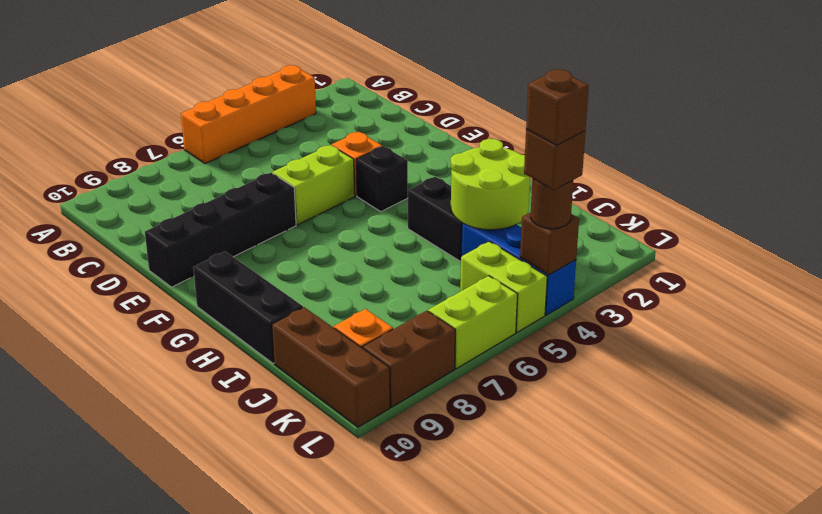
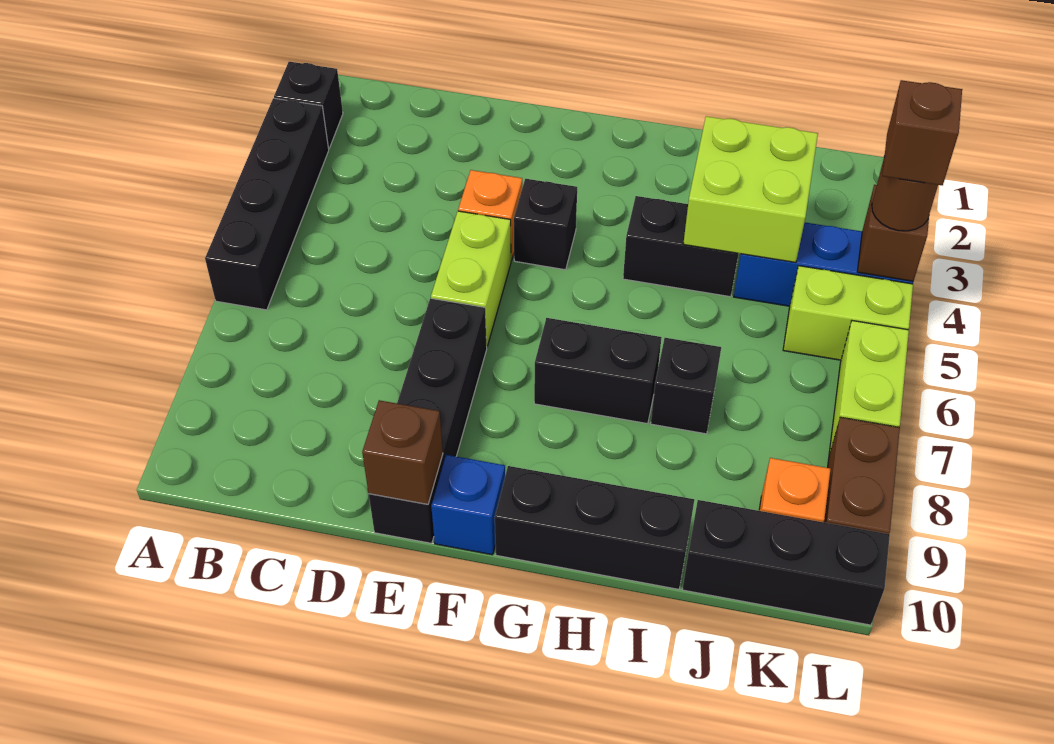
none -> black 1x1 brick [274,62,343,149]
orange 1x4 brick [181,65,316,164] -> black 1x4 brick [205,98,329,310]
none -> blue 1x1 brick [431,455,505,555]
none -> black 1x2 brick [534,318,662,424]
lime 2x2 round brick [450,139,530,230] -> lime 2x2 brick [683,116,818,263]
none -> black 1x1 brick [651,338,721,434]
brown 1x3 brick [272,307,390,427] -> black 1x3 brick [682,500,890,625]
brown 1x1 brick [526,69,589,145] -> brown 1x1 brick moved to [362,400,443,504]

